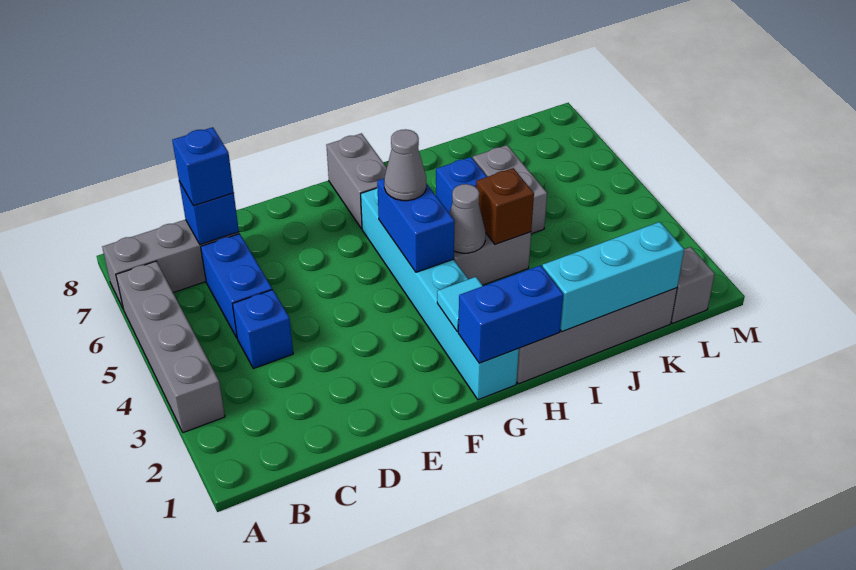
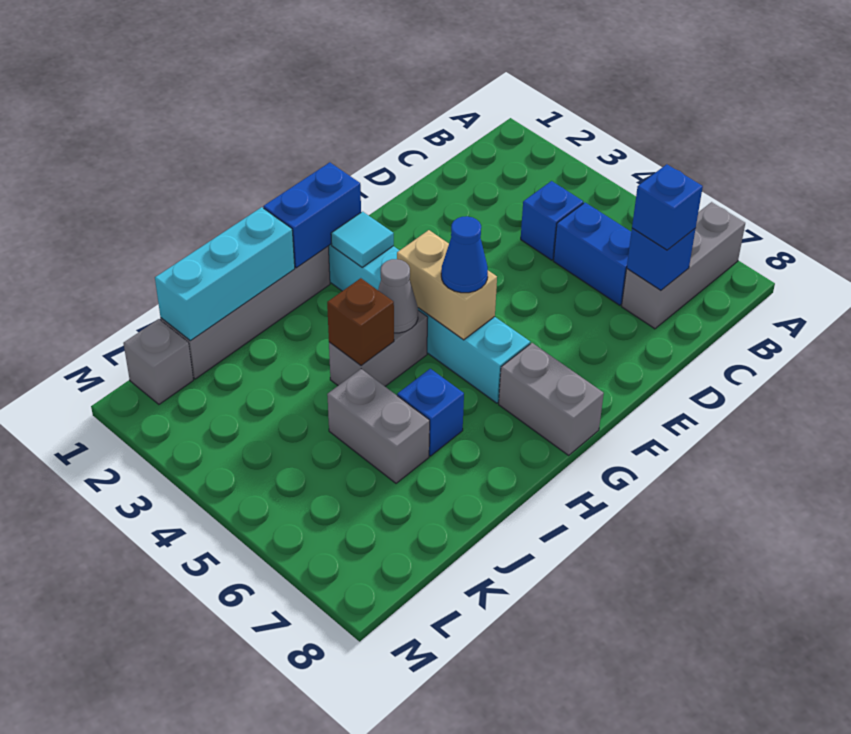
grey 1x4 brick [116,261,225,433] -> none
blue 1x2 brick [377,178,455,272] -> tan 1x2 brick [397,230,497,340]
grey 1x1 cone [384,129,426,201] -> blue 1x1 cone [441,216,488,293]

